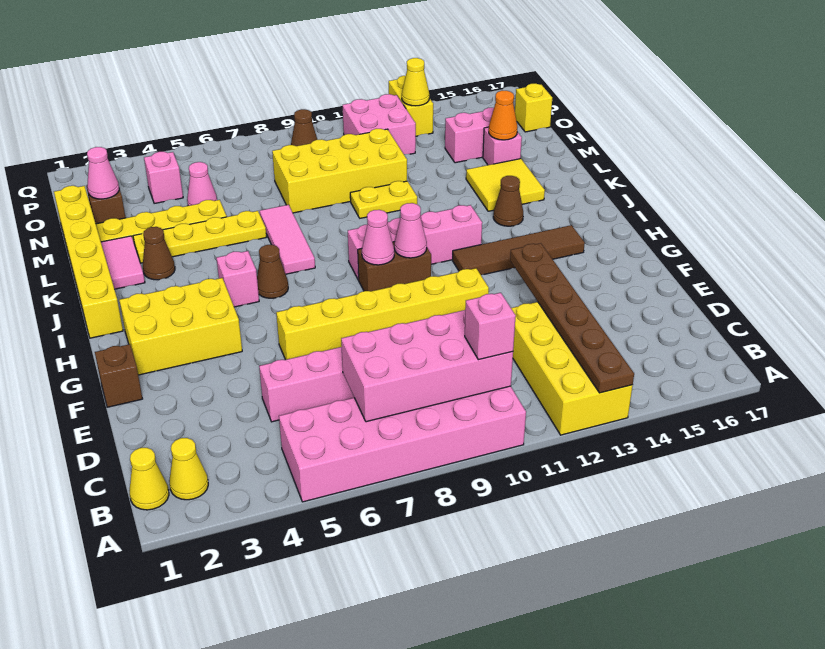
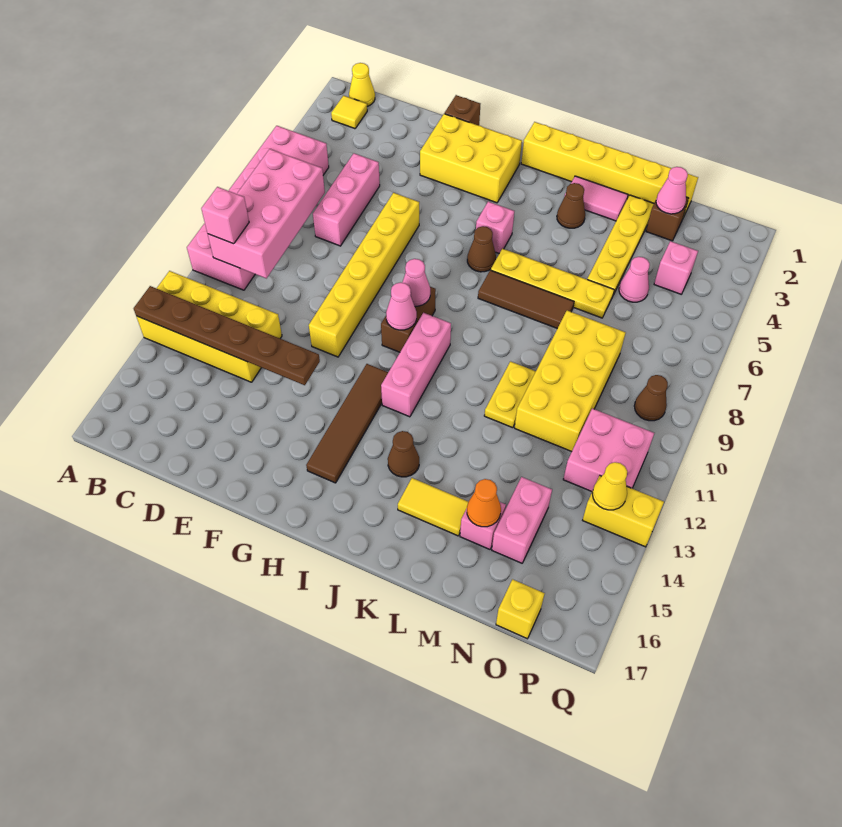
yellow 1x1 cone [169,438,208,500] -> yellow 1x1 tile [331,96,367,129]
yellow 2x3 brick [119,278,242,375] -> yellow 2x3 brick turned to [420,114,522,203]
pink 1x4 brick [348,205,482,280] -> pink 1x3 brick [381,313,451,417]
pink 1x3 tile [260,205,315,274] -> brown 1x3 tile [478,270,574,329]
yellow 2x2 tile [466,159,545,211] -> yellow 1x2 tile [398,478,468,536]
yellow 1x4 plate [133,211,266,263] -> yellow 1x4 plate turned to [491,249,614,318]

